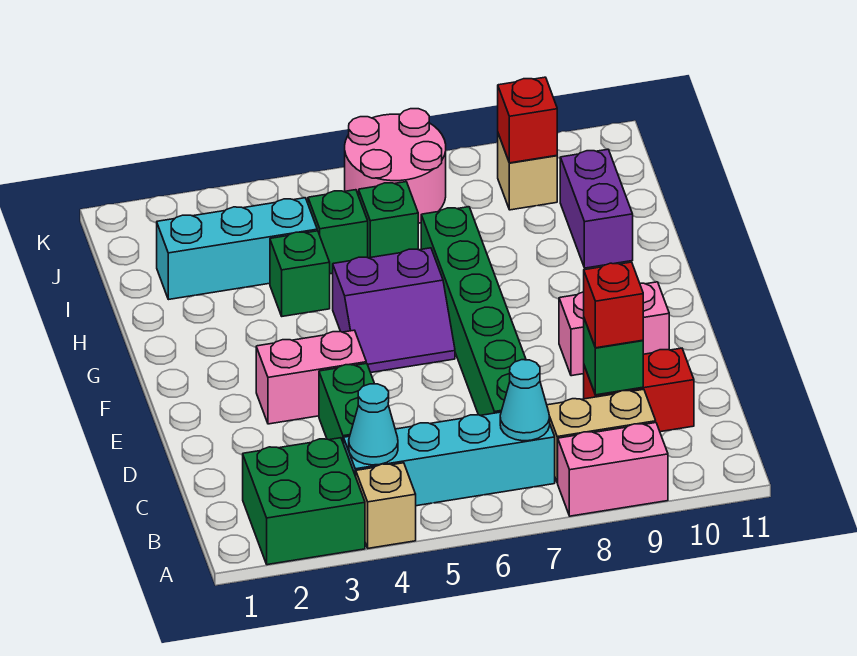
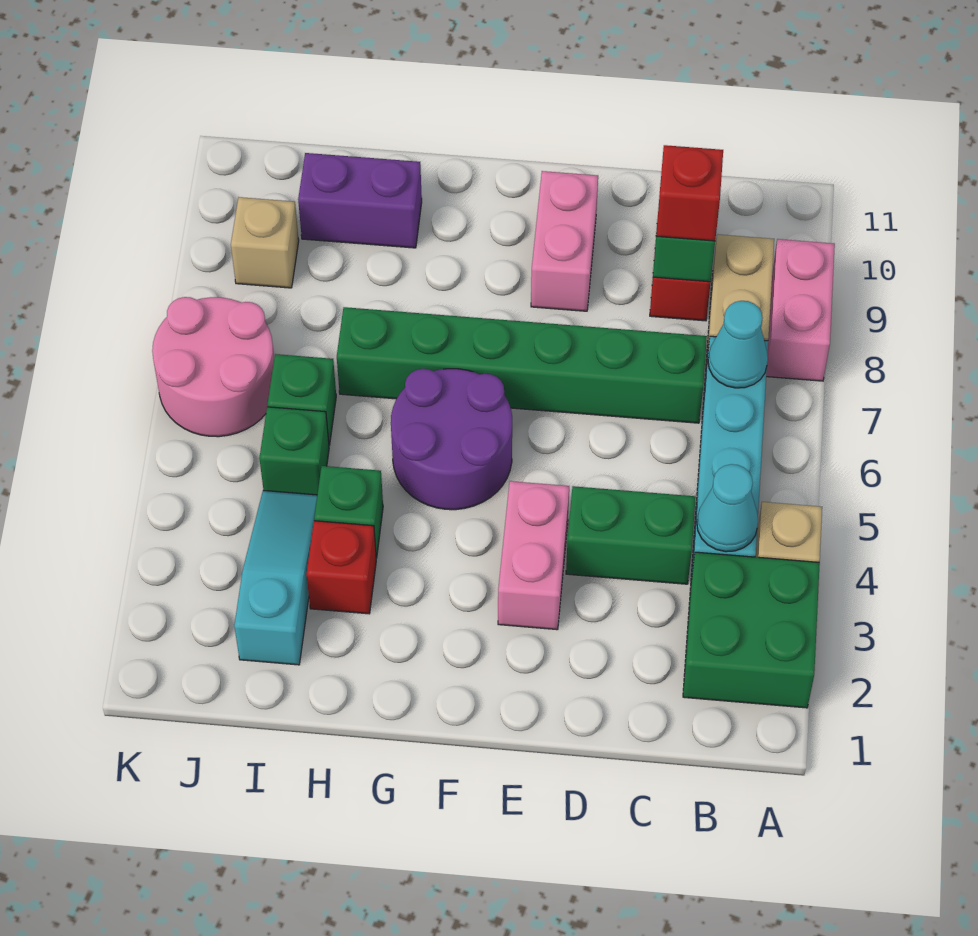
purple 2x2 slope [333,248,455,373] -> purple 2x2 round brick [391,369,512,510]
cyan 1x3 brick [157,198,317,300] -> cyan 1x3 slope [234,490,317,665]
red 1x1 brick [498,77,557,163] -> red 1x1 brick moved to [307,521,376,614]

